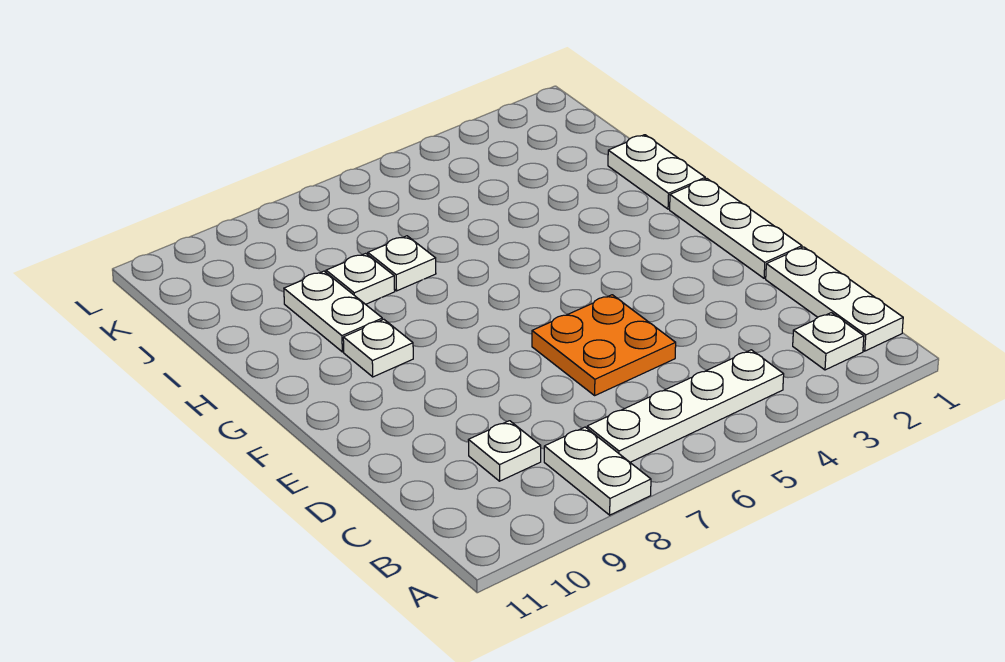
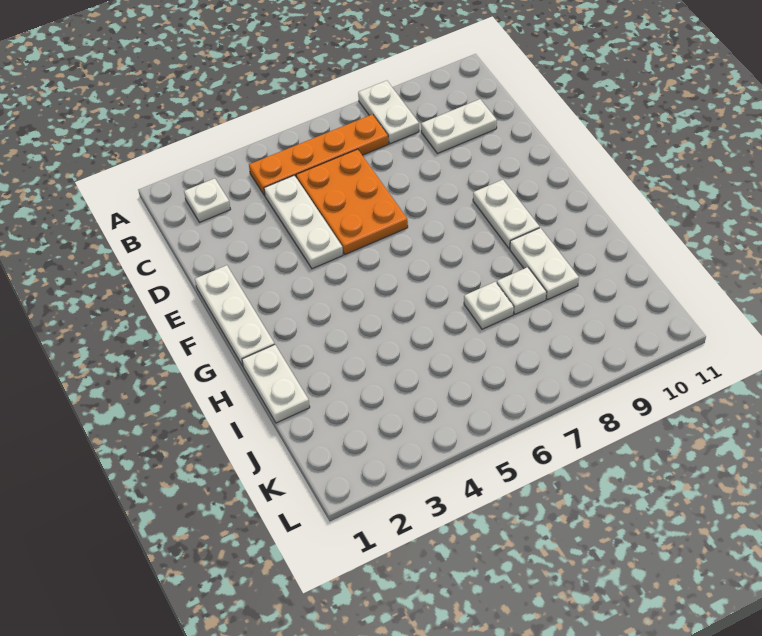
white 1x3 plate [766,247,903,351] -> white 1x3 plate moved to [264,175,343,269]
white 1x4 plate [587,350,784,462] -> orange 1x4 plate [249,114,389,196]
white 1x1 plate [468,421,541,481] -> white 1x2 plate [421,99,497,154]
orange 2x2 plate [532,295,676,395] -> orange 2x3 plate [296,149,408,255]
white 1x1 plate [343,319,413,377] -> white 1x2 plate [473,180,540,248]

